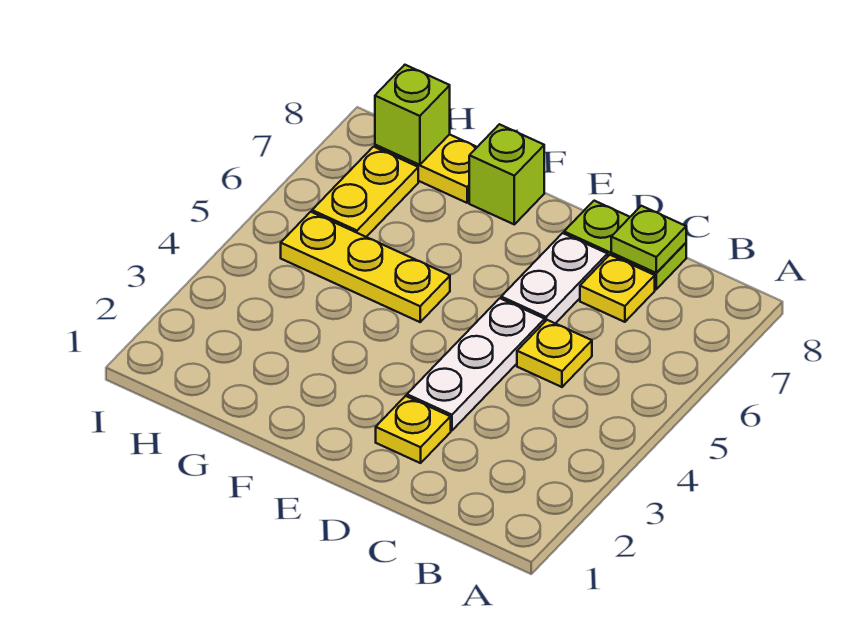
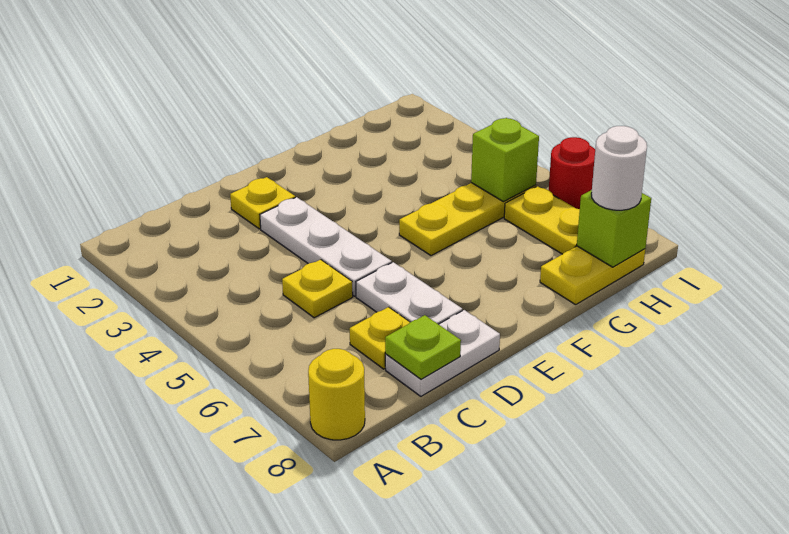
none -> yellow 1x1 round brick [308,349,365,440]
lime 1x2 plate [564,201,686,289] -> white 1x2 plate [385,310,500,396]
lime 1x1 brick [469,124,544,224] -> lime 1x1 brick moved to [471,118,539,202]
none -> white 1x1 round brick [591,126,647,210]
none -> red 1x1 round brick [549,137,595,209]

